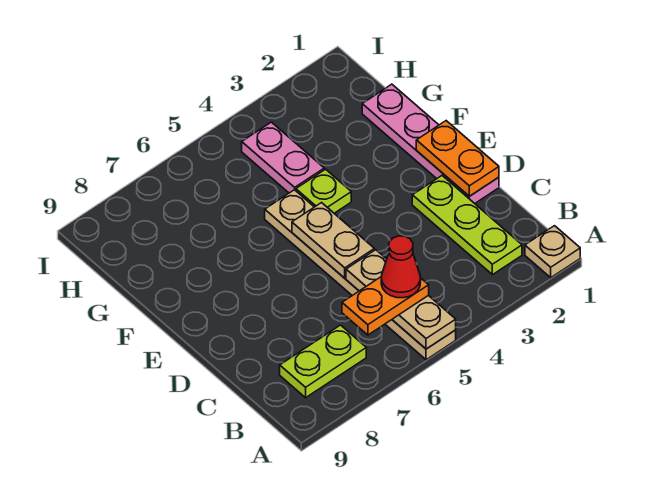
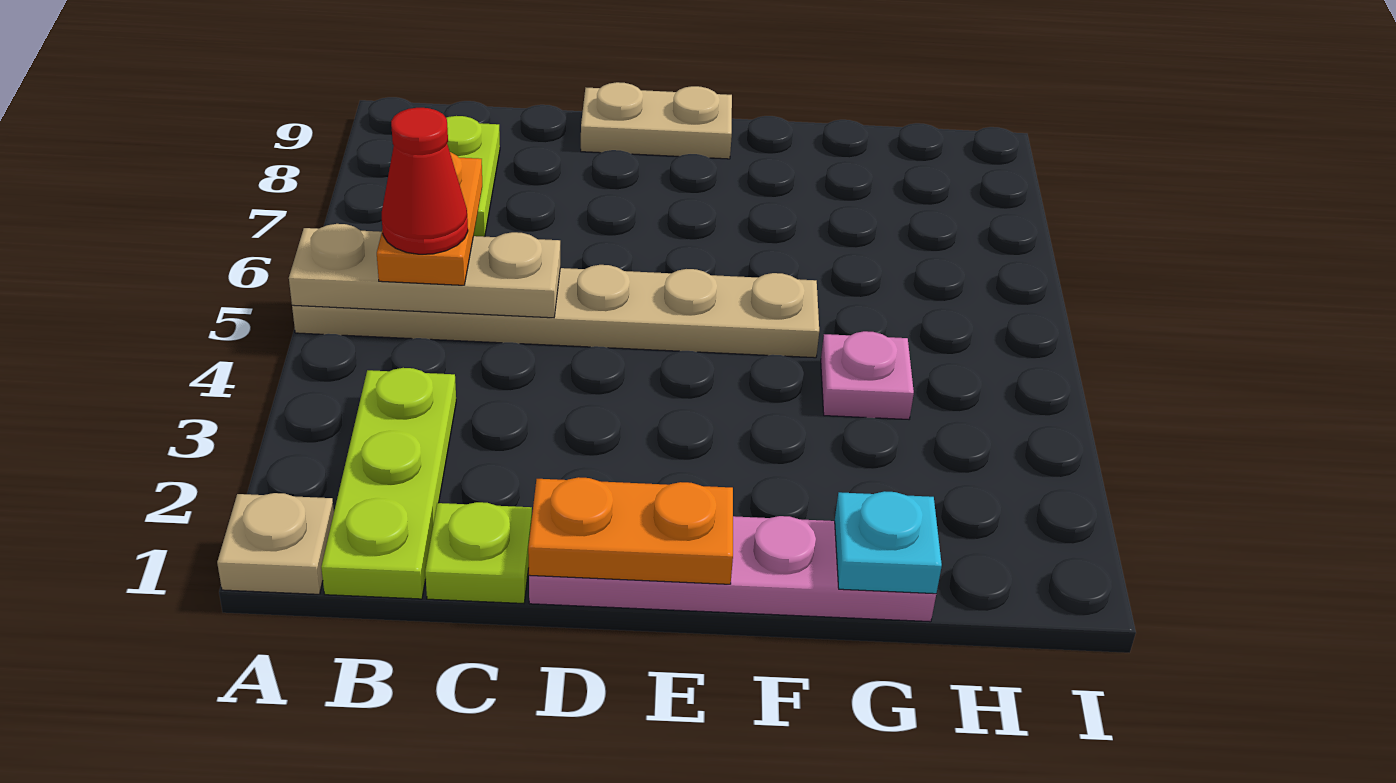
lime 1x3 plate [412,176,522,275] -> lime 1x3 plate turned to [321,368,456,599]
tan 1x2 plate [292,203,374,278] -> tan 1x2 plate moved to [581,82,732,159]
lime 1x1 plate [296,169,351,213] -> lime 1x1 plate moved to [425,502,532,603]
none -> cyan 1x1 plate [835,491,942,594]
pink 1x2 plate [242,122,324,193] -> pink 1x1 plate [821,331,914,419]

